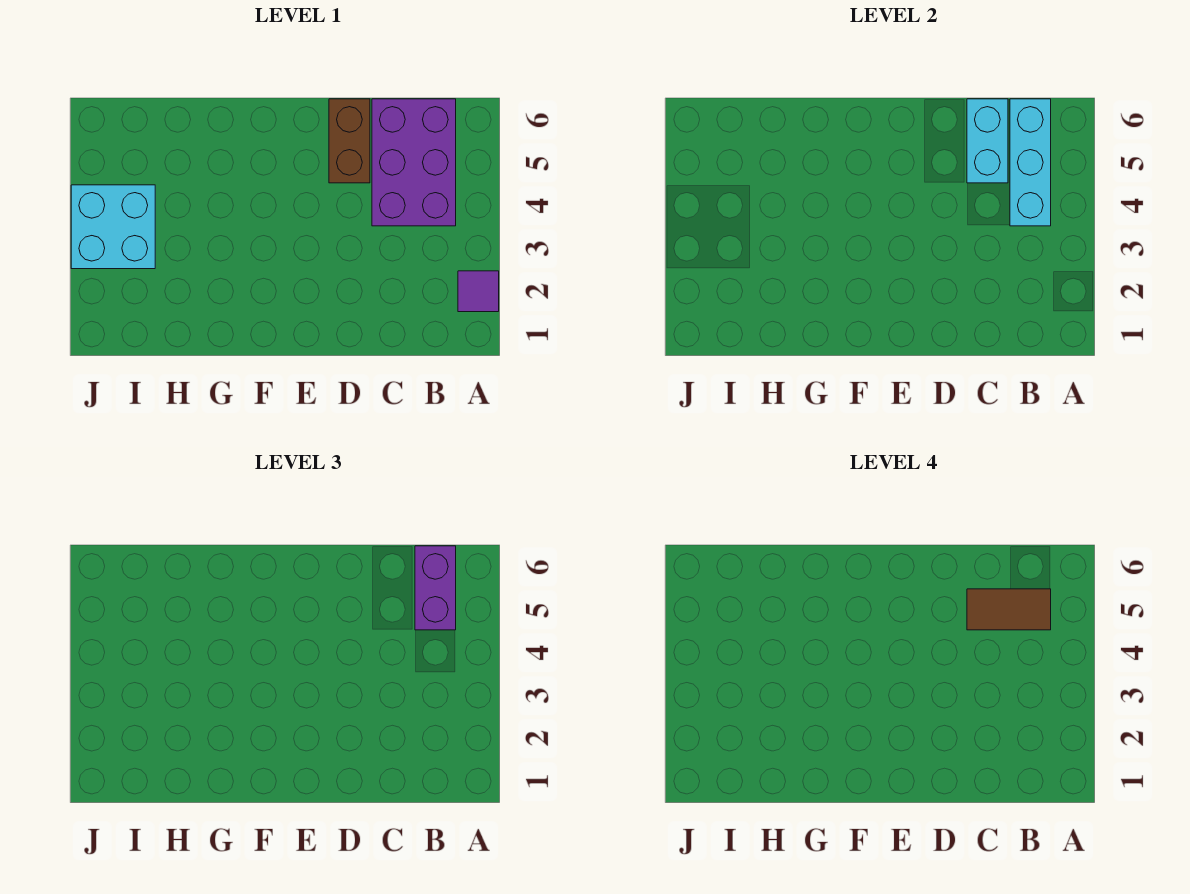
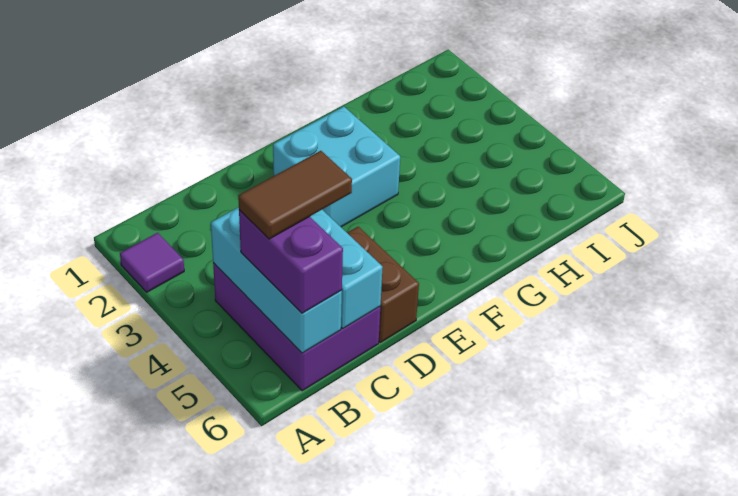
cyan 2x2 brick [71,185,155,269] -> cyan 2x2 brick moved to [273,107,400,227]

